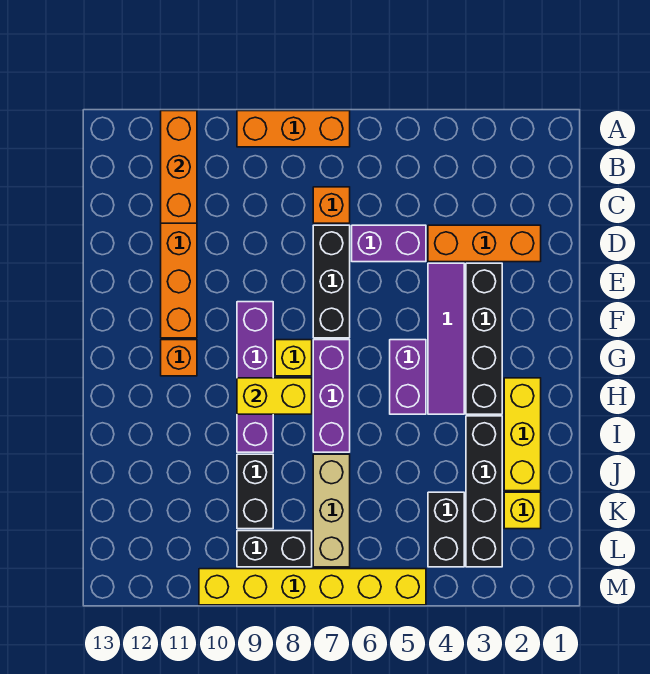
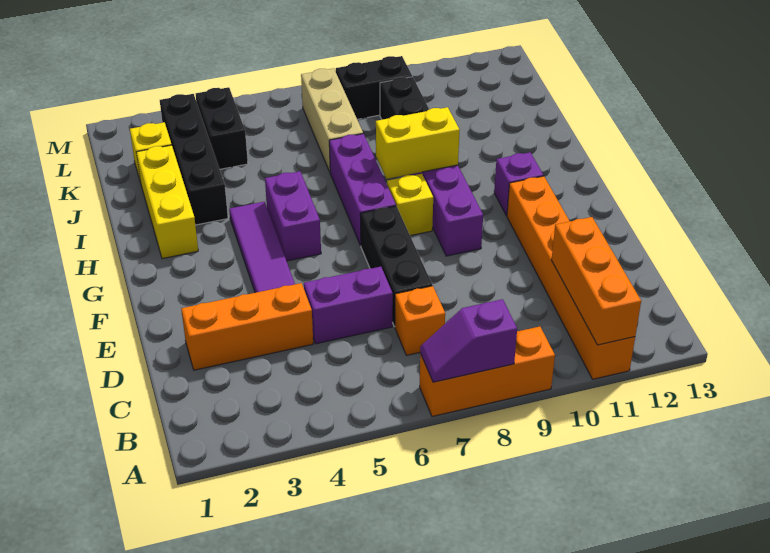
none -> purple 1x2 slope [420,299,517,382]
black 1x4 brick [466,263,502,414] -> none
orange 1x1 brick [161,340,197,376] -> purple 1x1 brick [494,152,543,216]
yellow 1x6 brick [199,569,426,605] -> none

